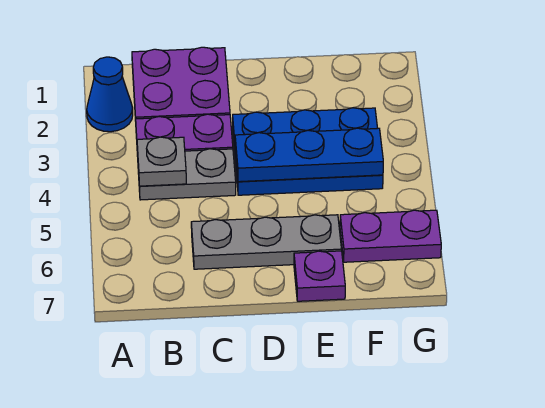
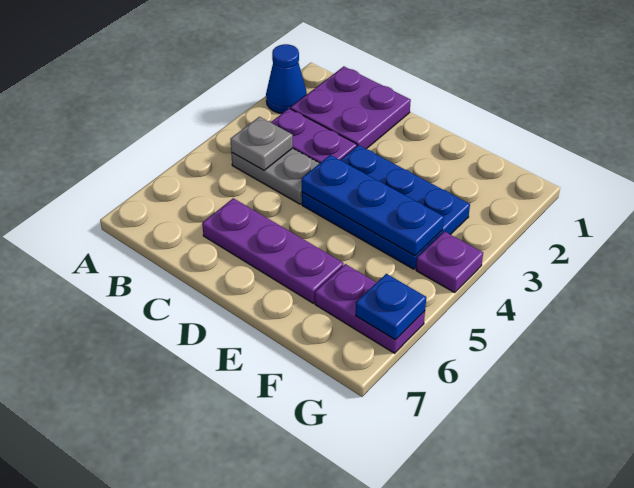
grey 1x3 plate [191,215,342,269] -> purple 1x3 plate [202,198,343,303]
purple 1x1 plate [294,251,345,301] -> purple 1x1 plate moved to [416,232,483,293]
none -> blue 1x1 plate [356,274,426,340]

